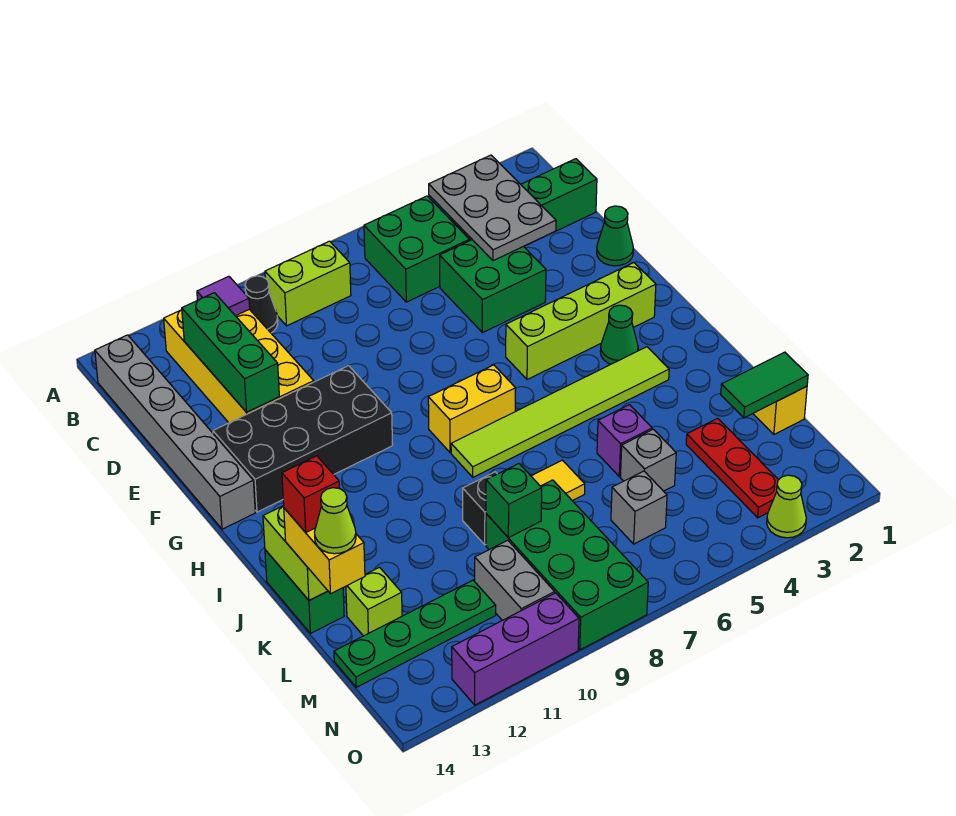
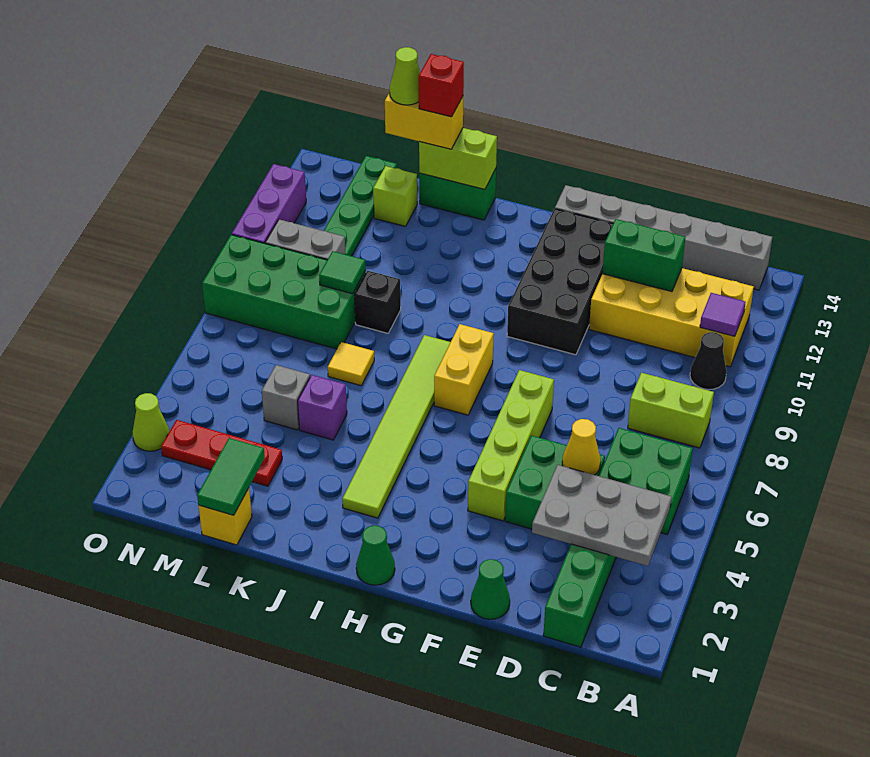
lime 1x2 brick [265,241,351,326] -> lime 1x2 brick turned to [628,373,714,448]
green 1x3 brick [182,293,279,412] -> green 1x2 brick [602,219,685,292]
none -> yellow 1x1 cone [562,419,601,475]
lime 1x4 brick [506,263,656,379] -> lime 1x4 brick moved to [468,370,554,521]
green 1x1 cone [600,305,638,364] -> green 1x1 cone moved to [356,525,395,585]
green 1x1 brick [486,464,542,538] -> green 1x1 tile [319,251,366,294]
grey 1x1 brick [611,471,667,544] -> none

